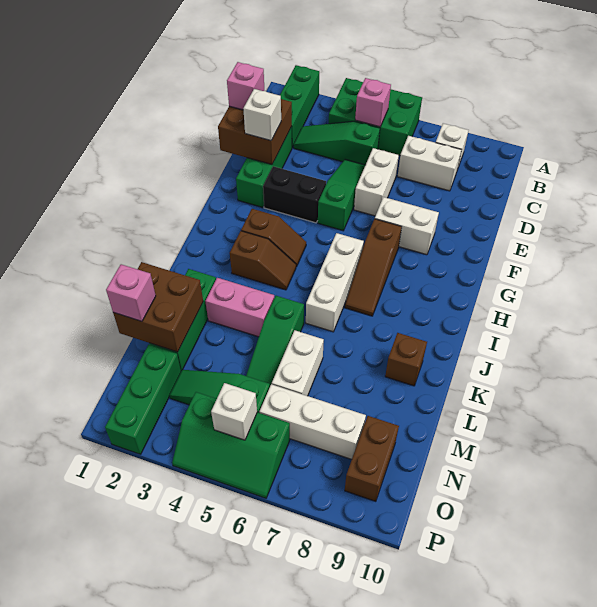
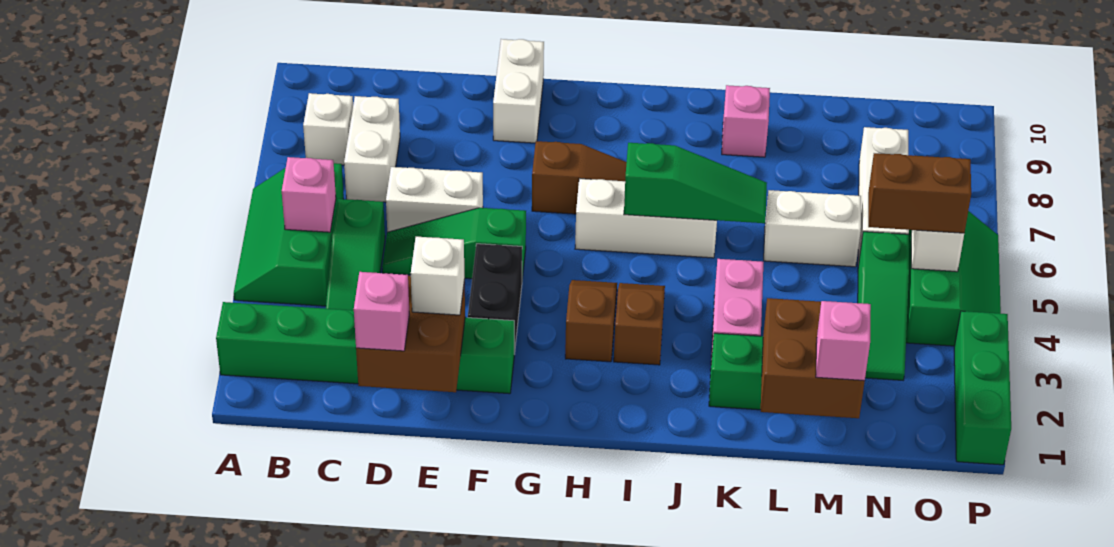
green 2x3 brick [329,78,422,156] -> green 2x3 slope [234,163,344,306]
white 1x2 brick [375,197,439,255] -> white 1x2 brick moved to [493,39,544,143]
green 1x3 slope [246,296,304,386] -> green 1x3 slope moved to [624,143,767,223]
brown 1x1 brick [385,333,427,386] -> pink 1x1 brick [722,85,770,157]
green 1x3 brick [105,345,181,454] -> green 1x3 brick turned to [954,311,1011,465]
brown 1x2 brick [345,416,399,501] -> brown 1x2 brick moved to [868,153,971,233]

